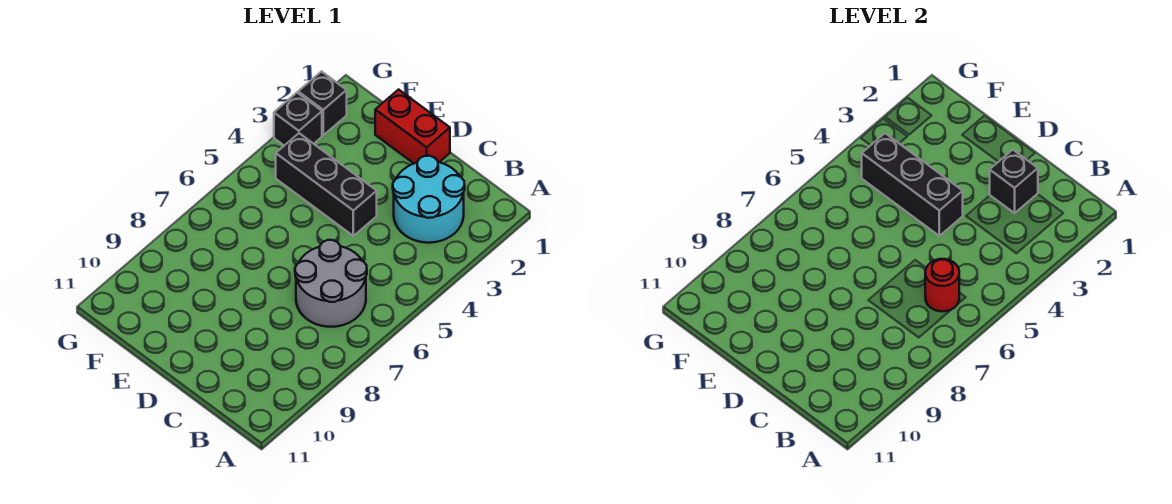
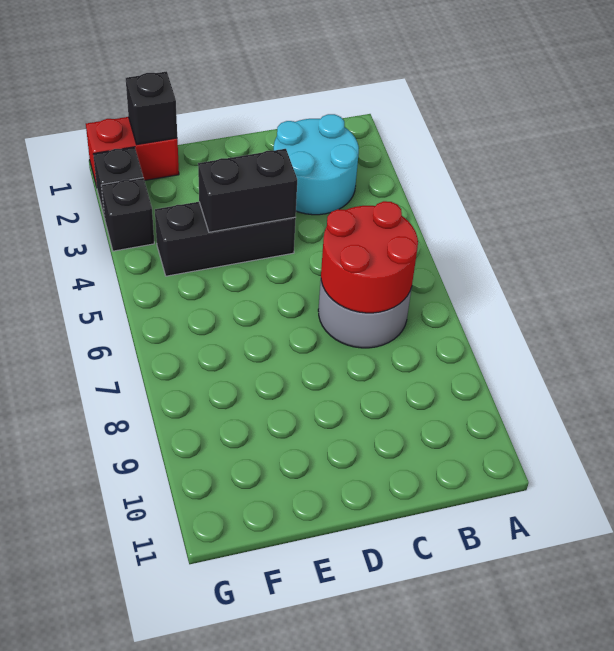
red 1x1 round brick [925,259,959,311] -> red 2x2 round brick [321,201,418,313]
black 1x1 brick [990,150,1038,213] -> black 1x1 brick moved to [126,71,177,144]
red 1x2 brick [375,90,450,163] -> red 1x2 brick moved to [86,117,179,187]
black 1x3 brick [862,133,963,236] -> black 1x2 brick [198,149,297,232]

